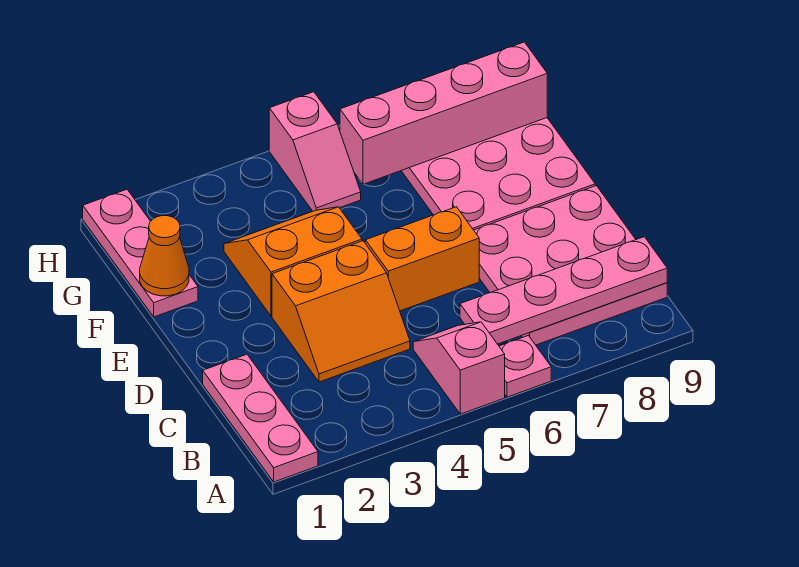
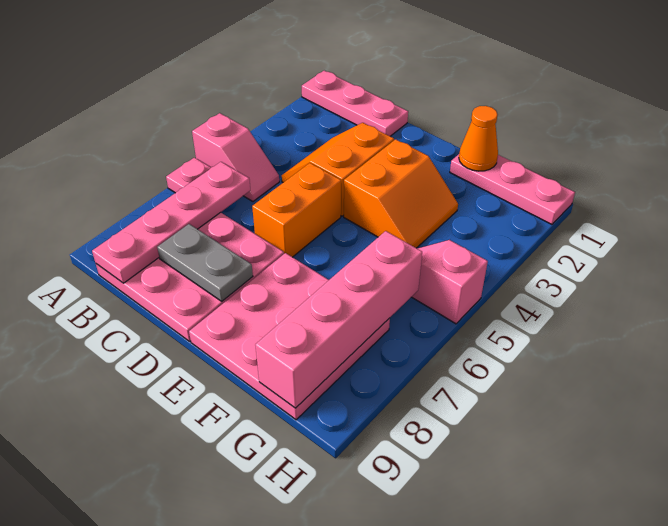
none -> grey 1x2 plate [157,224,253,301]

